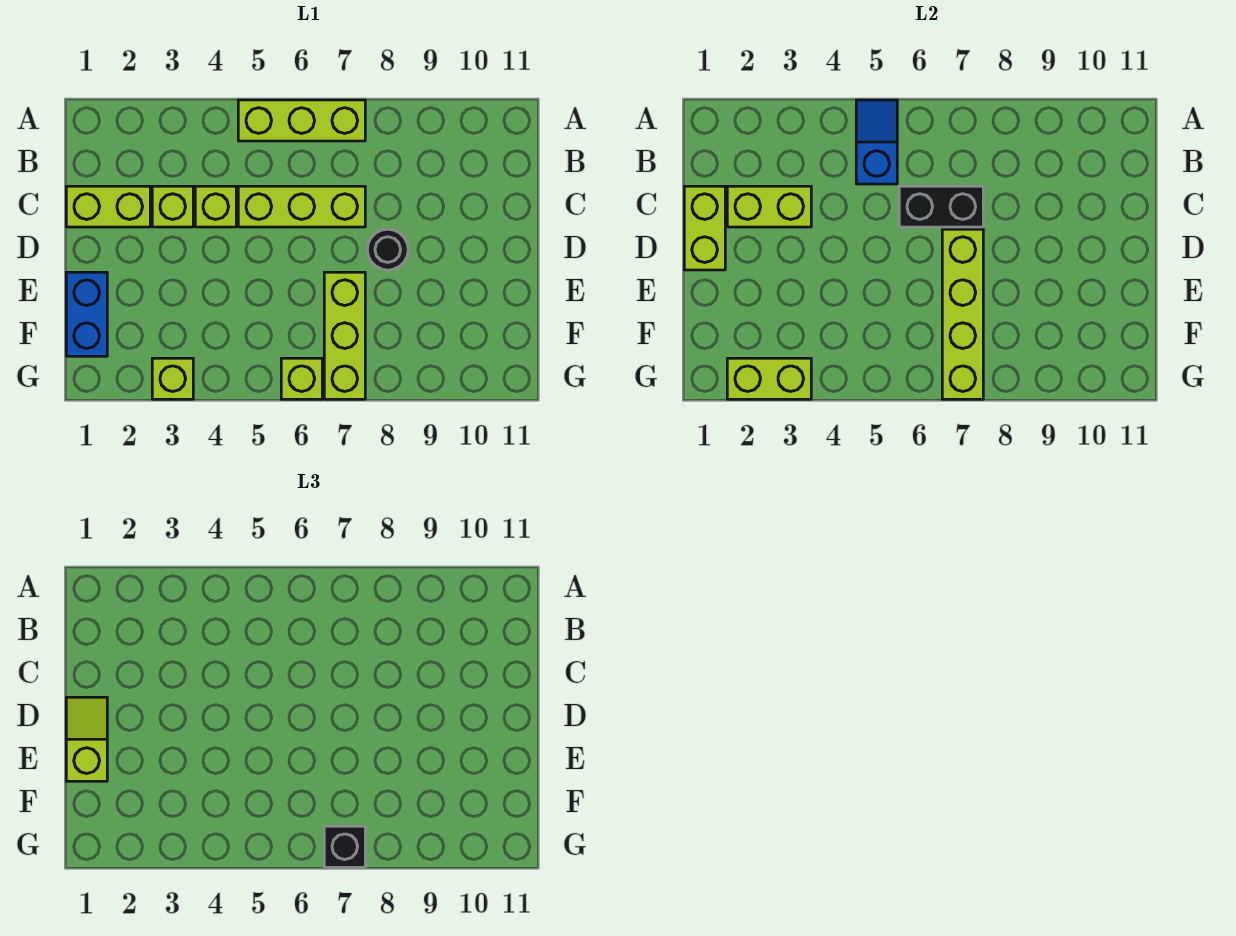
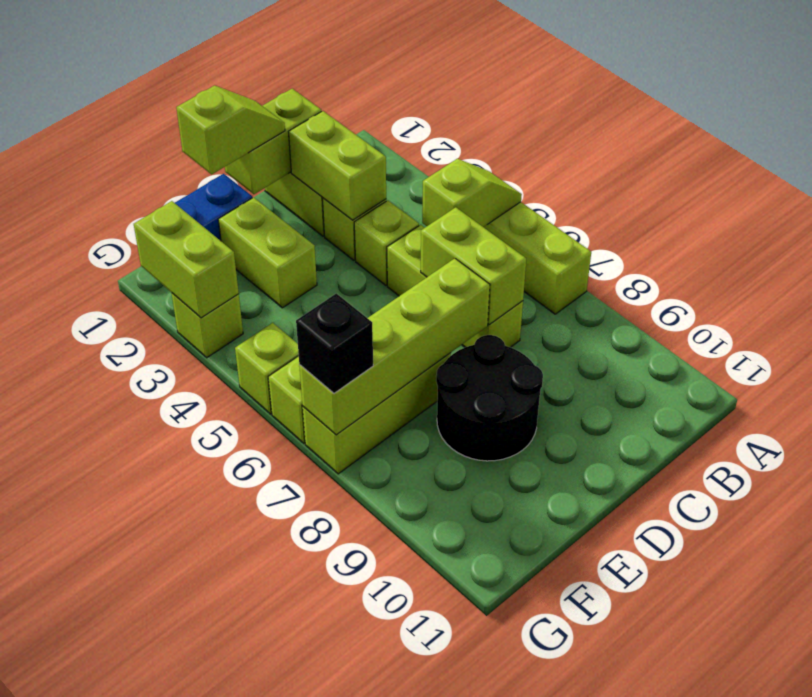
blue 1x2 slope [856,100,897,184] -> lime 1x2 slope [422,159,522,227]
black 1x2 brick [899,186,983,227] -> lime 1x2 brick [421,207,526,325]
black 1x1 round brick [367,229,408,270] -> black 2x2 round brick [436,335,543,461]
none -> lime 1x2 brick [218,197,317,308]
none -> lime 1x1 brick [235,323,299,414]

